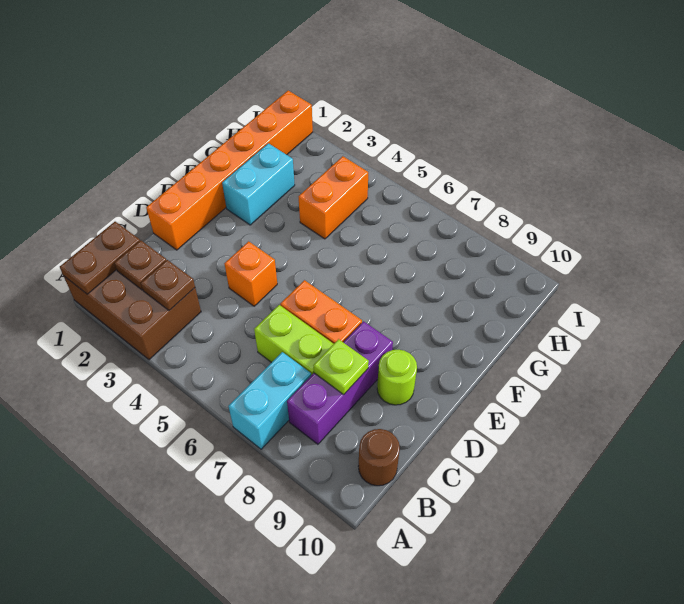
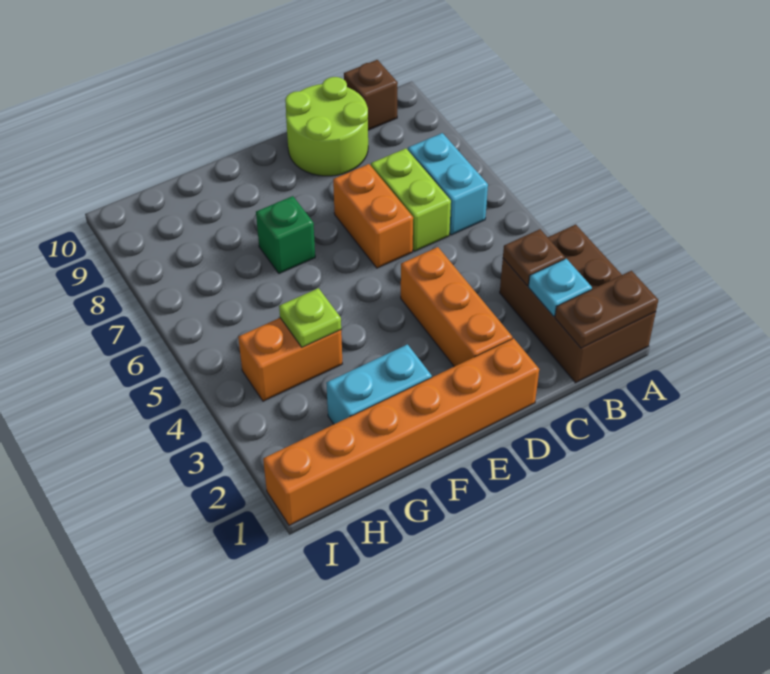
cyan 1x2 brick [228,352,311,449] -> cyan 1x2 brick turned to [408,133,488,235]
brown 1x1 plate [114,240,166,290] -> cyan 1x1 plate [529,259,592,316]
purple 1x3 brick [287,321,393,444] -> none
brown 1x1 round brick [358,429,400,486] -> brown 1x1 brick [344,60,398,130]
lime 1x1 plate [313,339,369,394] -> lime 1x1 plate moved to [279,288,341,347]
orange 1x1 brick [224,241,277,306] -> orange 1x3 brick [401,247,512,367]
lime 1x1 round brick [377,350,417,405] -> lime 2x2 round brick [285,77,368,176]
none -> green 1x1 brick [256,196,315,273]

